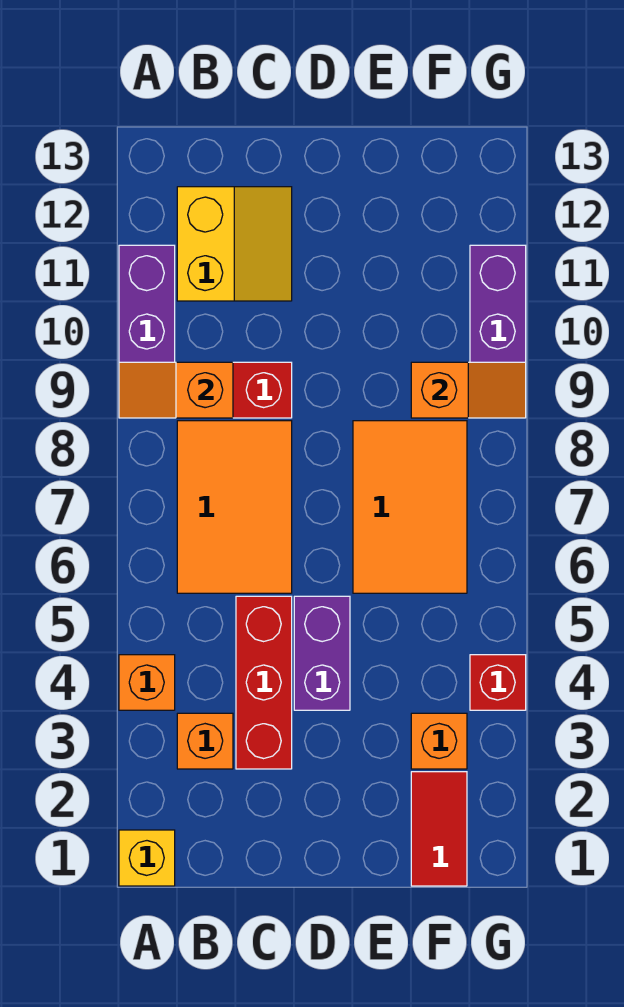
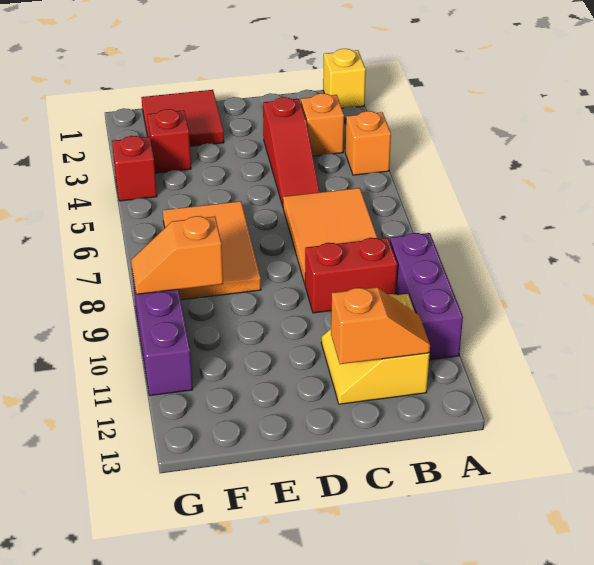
orange 1x2 slope [119,362,233,418] -> orange 1x2 slope moved to [331,287,430,364]
red 1x3 brick [236,596,292,769] -> red 1x3 slope [263,97,319,206]
purple 1x2 brick [294,596,350,710] -> none
red 1x2 tile [411,772,467,886] -> red 2x2 tile [141,90,224,146]
orange 1x1 brick [411,713,467,769] -> red 1x1 brick [147,109,191,173]

